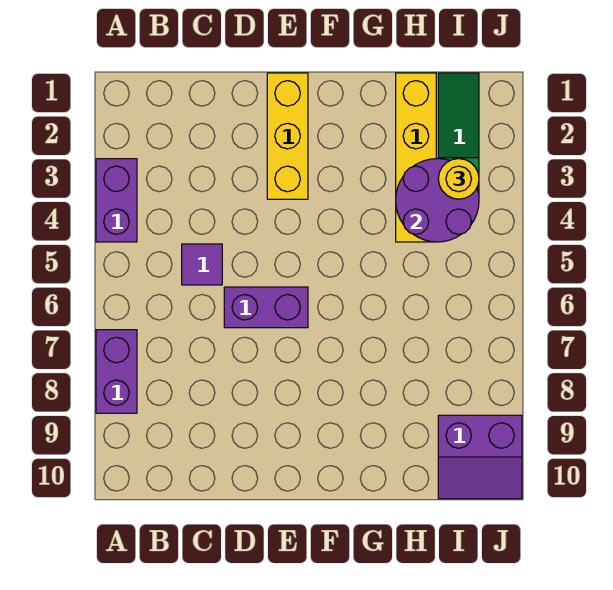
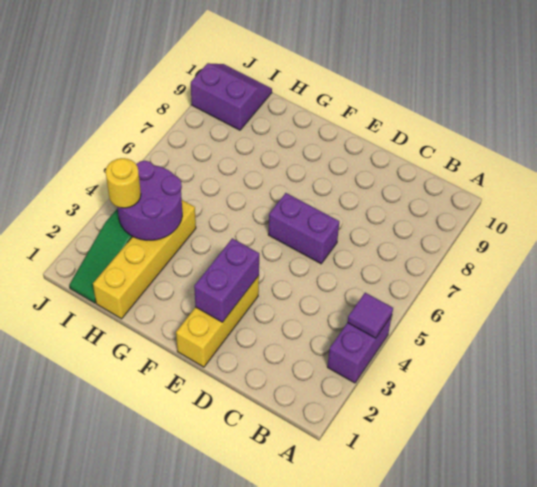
purple 1x2 brick [96,330,137,413] -> purple 1x2 brick moved to [194,238,259,322]
purple 1x1 tile [182,244,222,285] -> purple 1x1 tile moved to [348,293,393,338]

